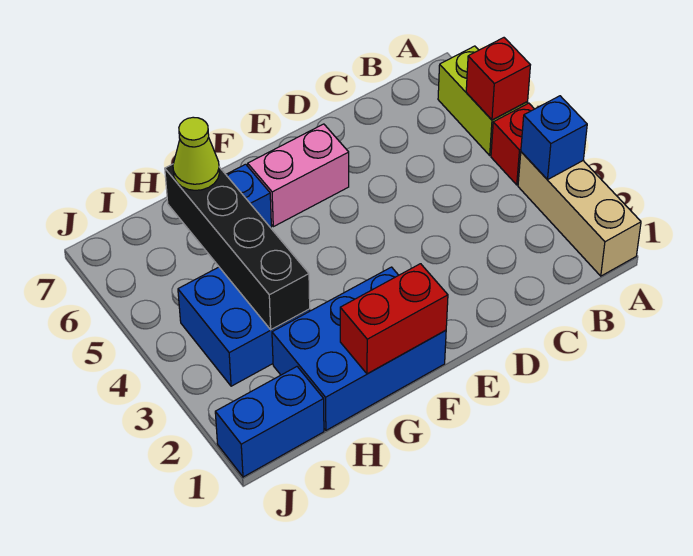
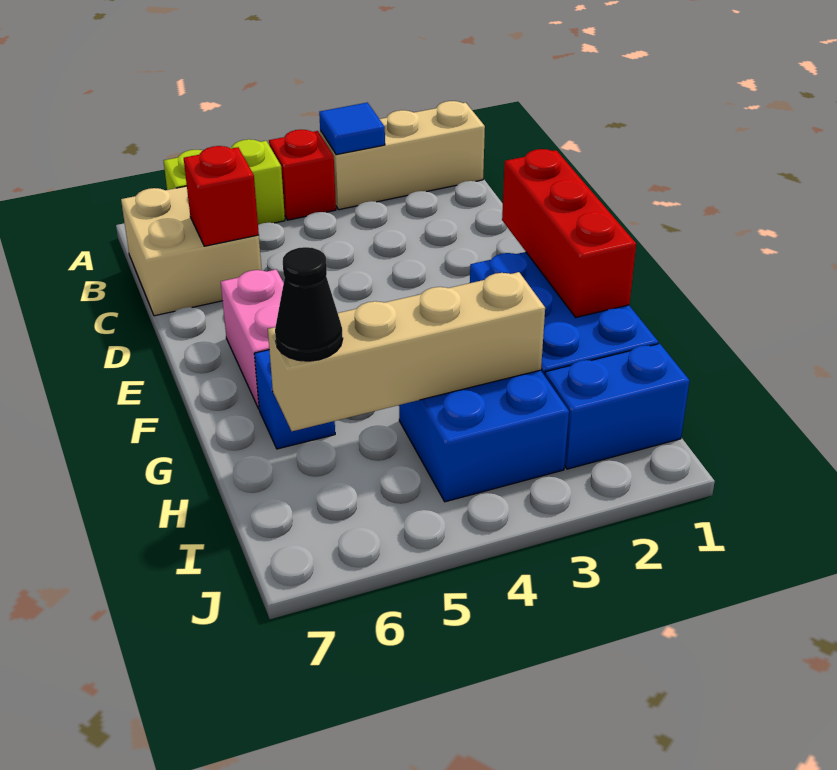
blue 1x1 brick [521,96,587,180] -> blue 1x1 tile [319,103,385,155]
red 1x1 brick [466,38,530,120] -> red 1x1 brick moved to [184,146,259,246]
none -> tan 2x2 brick [121,186,262,316]
red 1x2 brick [340,264,448,374] -> red 1x3 brick [502,149,636,317]
black 1x4 brick [165,164,310,330] -> tan 1x4 brick [268,272,545,431]
lime 1x1 cone [173,117,219,190] -> black 1x1 cone [275,247,343,361]
blue 1x2 brick [215,367,324,477] -> blue 1x2 brick turned to [545,344,690,469]

